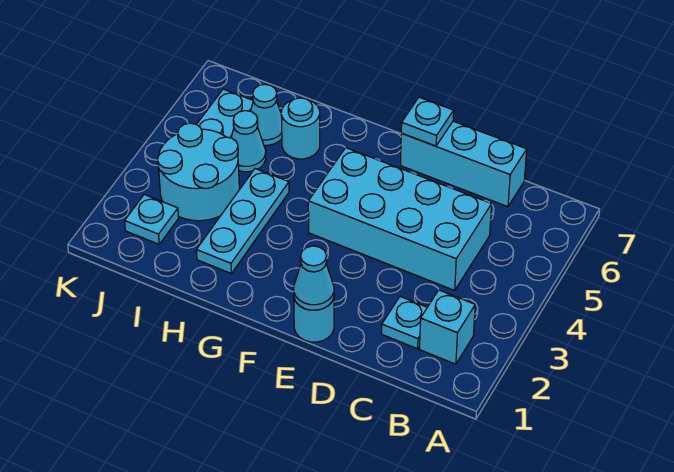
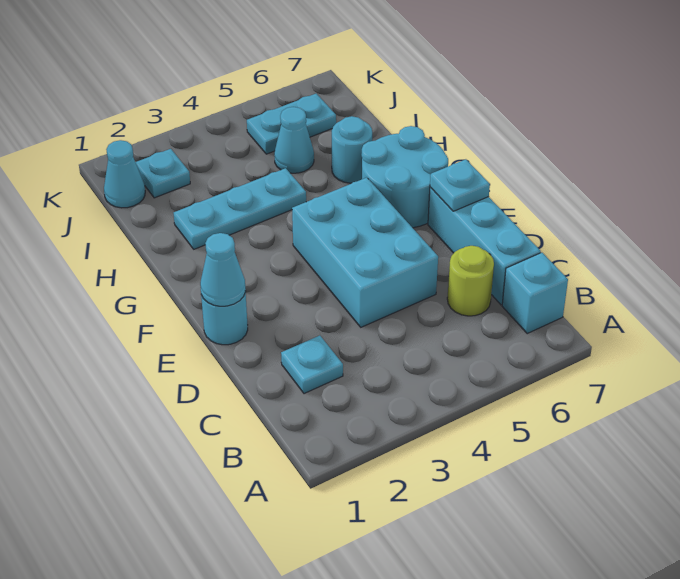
cyan 1x1 brick [420,290,475,364] -> cyan 1x1 brick moved to [502,253,568,333]
cyan 2x4 brick [308,148,492,290] -> cyan 2x3 brick [292,178,438,327]
none -> lime 1x1 round brick [447,246,494,316]
cyan 2x2 round brick [157,123,239,221] -> cyan 2x2 round brick moved to [361,126,448,228]
cyan 1x1 cone [251,84,282,145] -> cyan 1x1 cone moved to [104,140,145,208]

